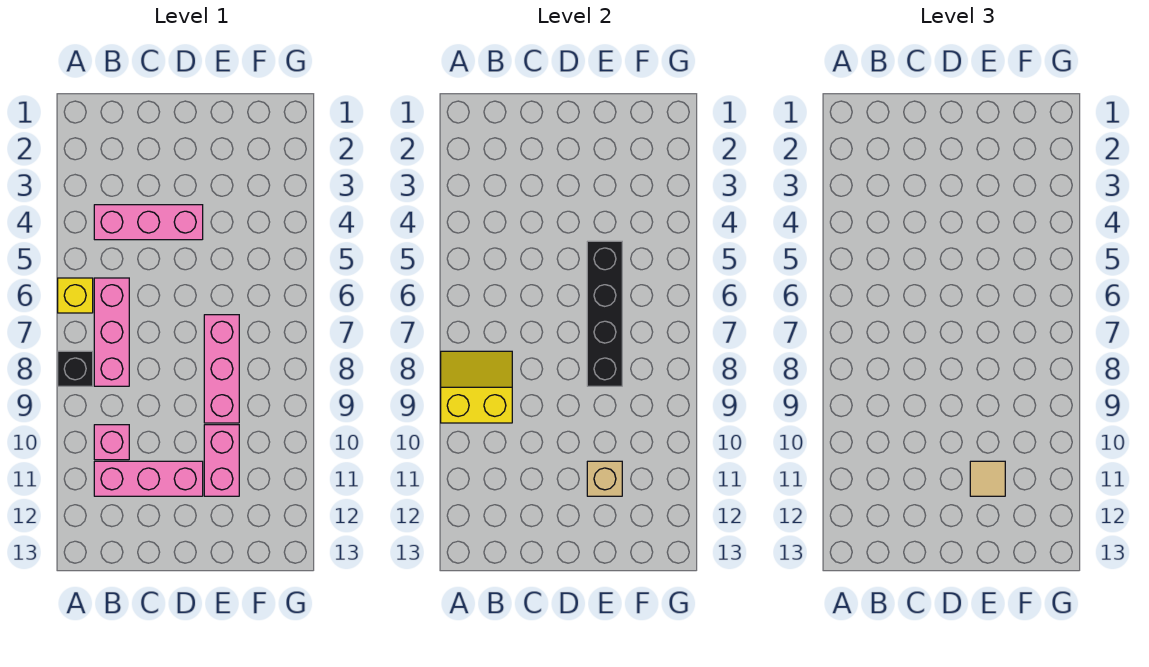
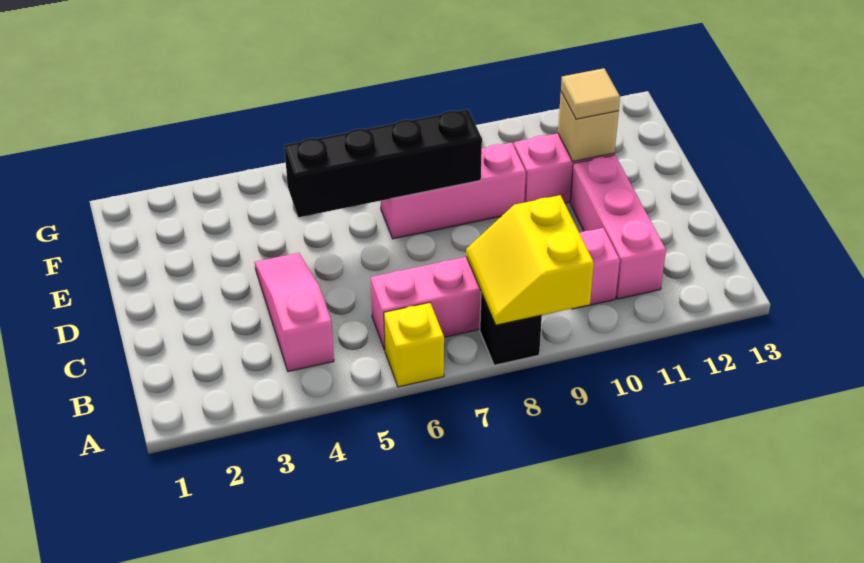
pink 1x3 brick [94,205,203,240] -> pink 1x3 slope [255,253,334,372]

